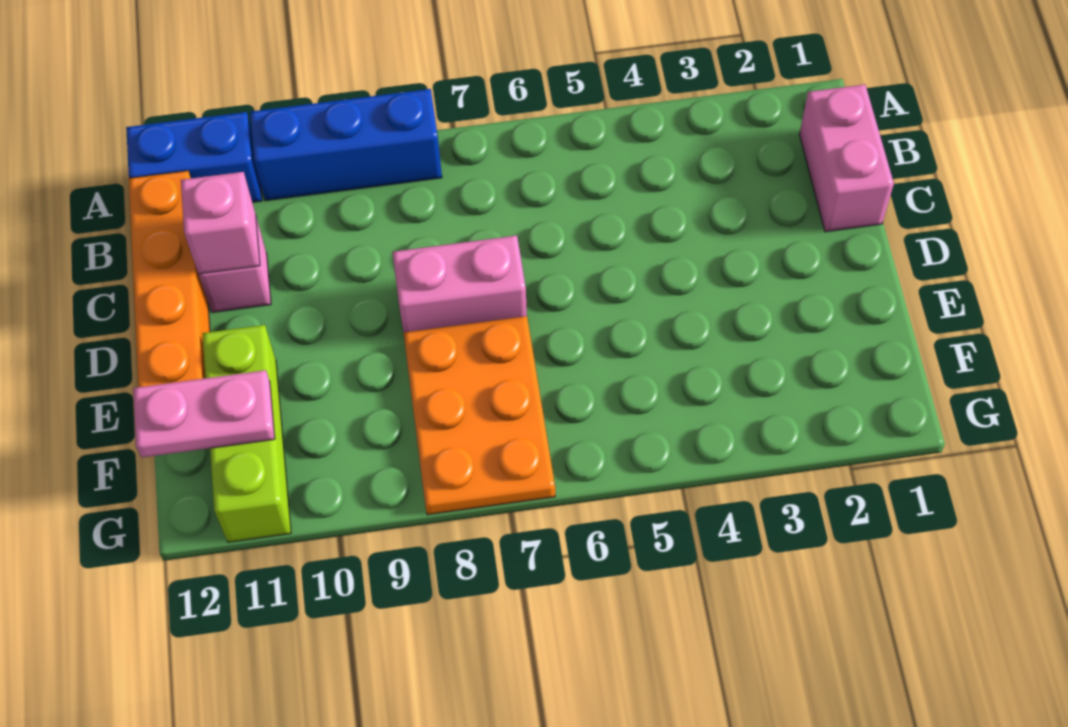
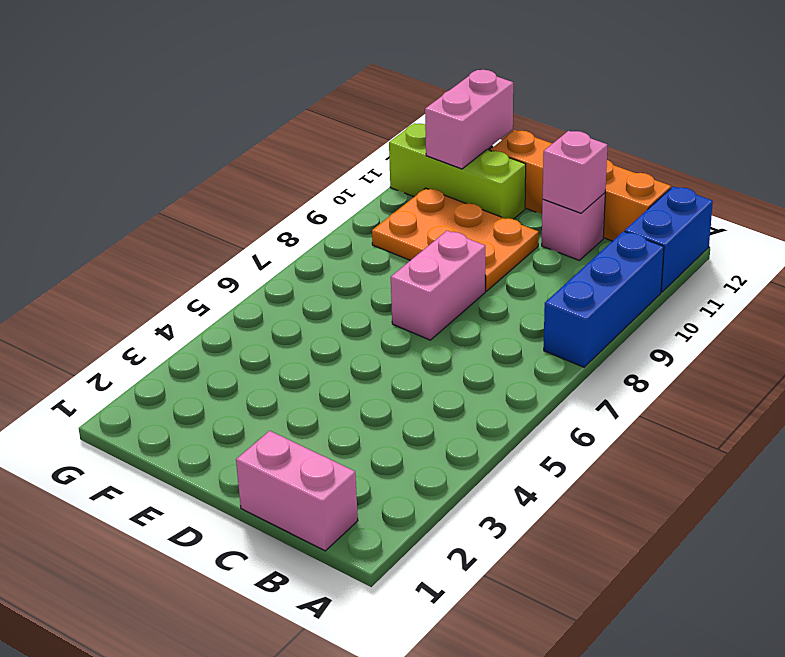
orange 2x3 plate [404,316,555,515] -> orange 2x3 plate moved to [372,188,539,291]
pink 1x2 plate [133,370,275,457] -> pink 1x2 brick [425,70,513,169]

